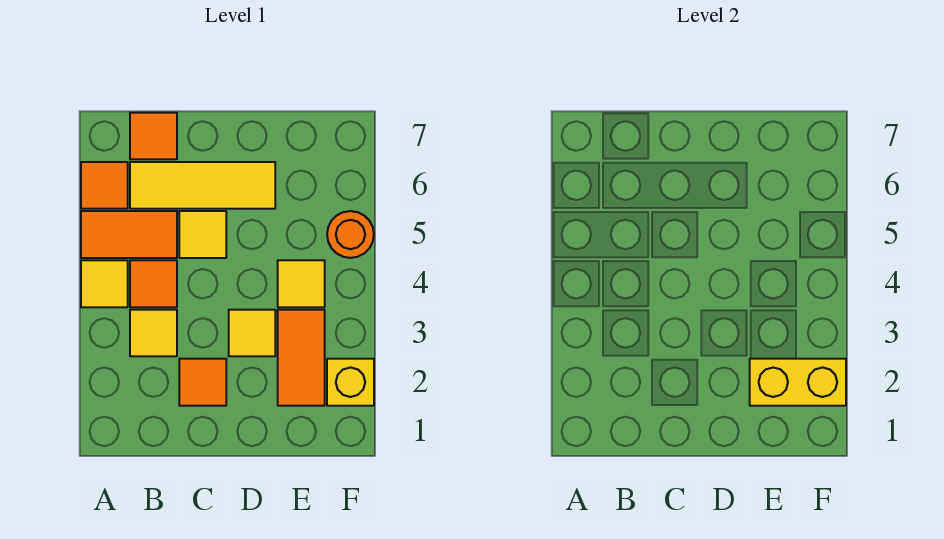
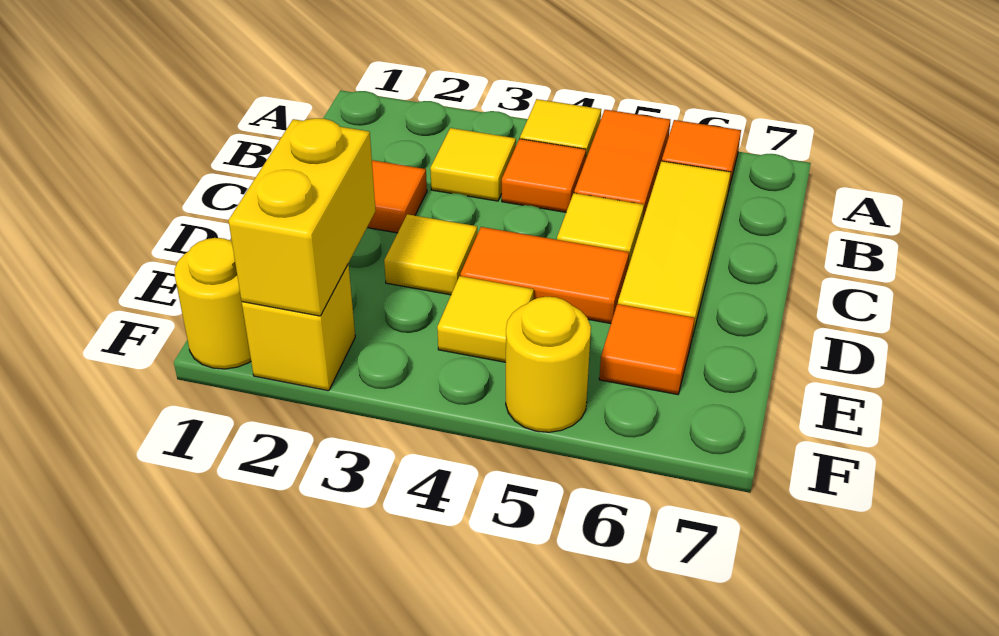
orange 1x1 tile [130,113,177,159] -> orange 1x1 tile moved to [599,304,695,395]
orange 1x2 tile [278,310,325,406] -> orange 1x2 tile moved to [460,227,629,323]
none -> yellow 1x1 round brick [174,238,251,369]
orange 1x1 round brick [327,211,374,258] -> yellow 1x1 round brick [506,297,591,432]

